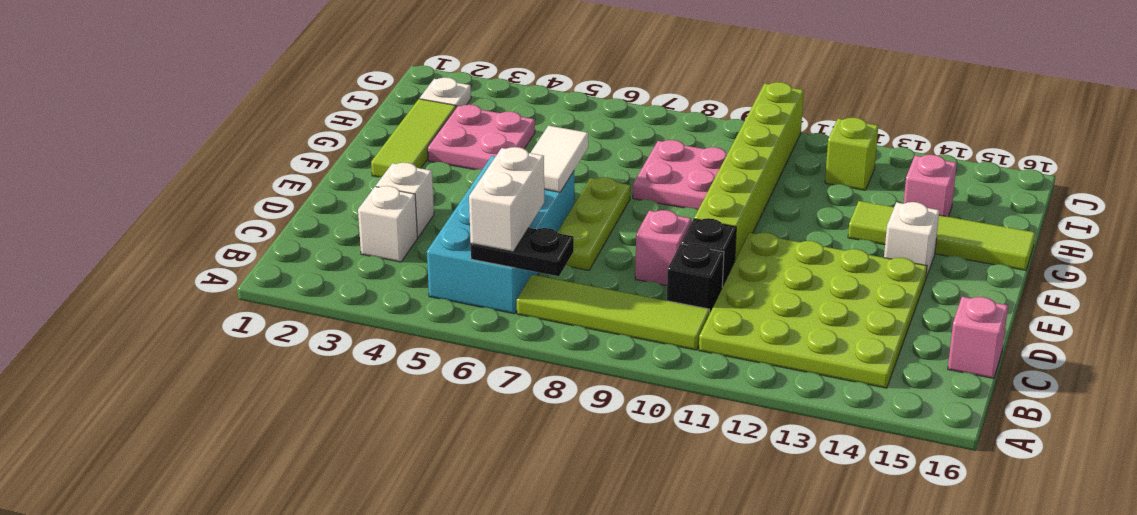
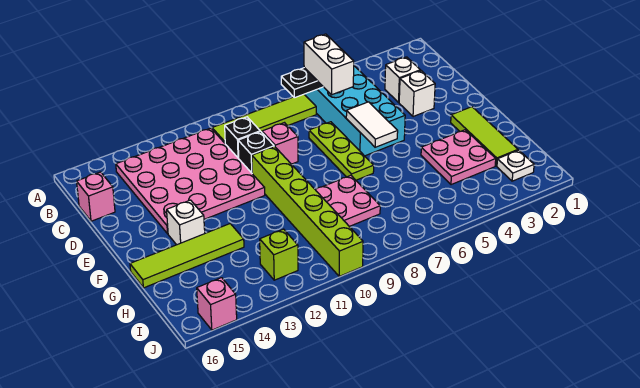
lime 4x4 plate [699,233,927,388] -> pink 4x4 plate [116,128,265,234]
pink 1x1 brick [904,155,957,217] -> pink 1x1 brick moved to [197,278,237,330]

